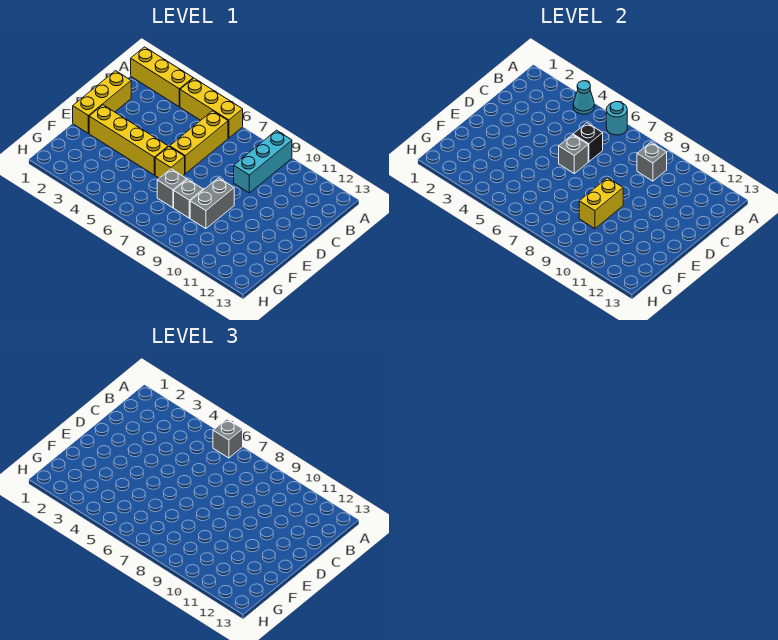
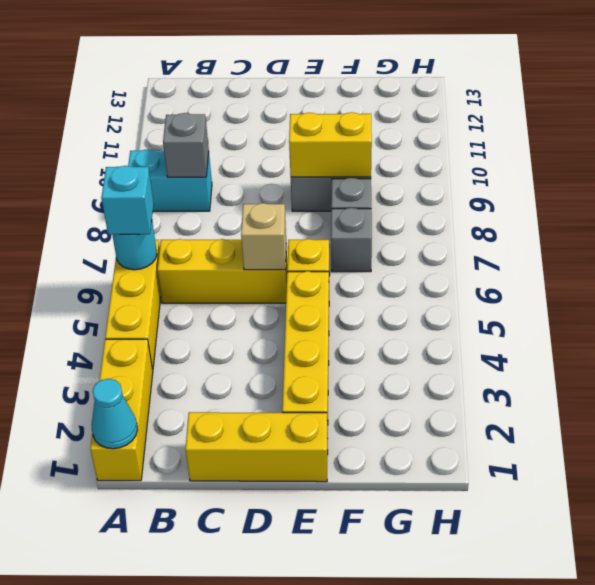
cyan 1x1 cone [573,81,594,114] -> cyan 1x1 cone moved to [91,379,138,449]
grey 1x1 brick [213,419,243,458] -> cyan 1x1 brick [101,166,154,234]
cyan 1x3 brick [234,130,292,193] -> cyan 1x2 brick [128,149,212,211]
black 1x1 brick [573,123,603,162] -> none
grey 1x1 brick [559,135,588,174] -> tan 1x1 brick [241,203,286,270]

